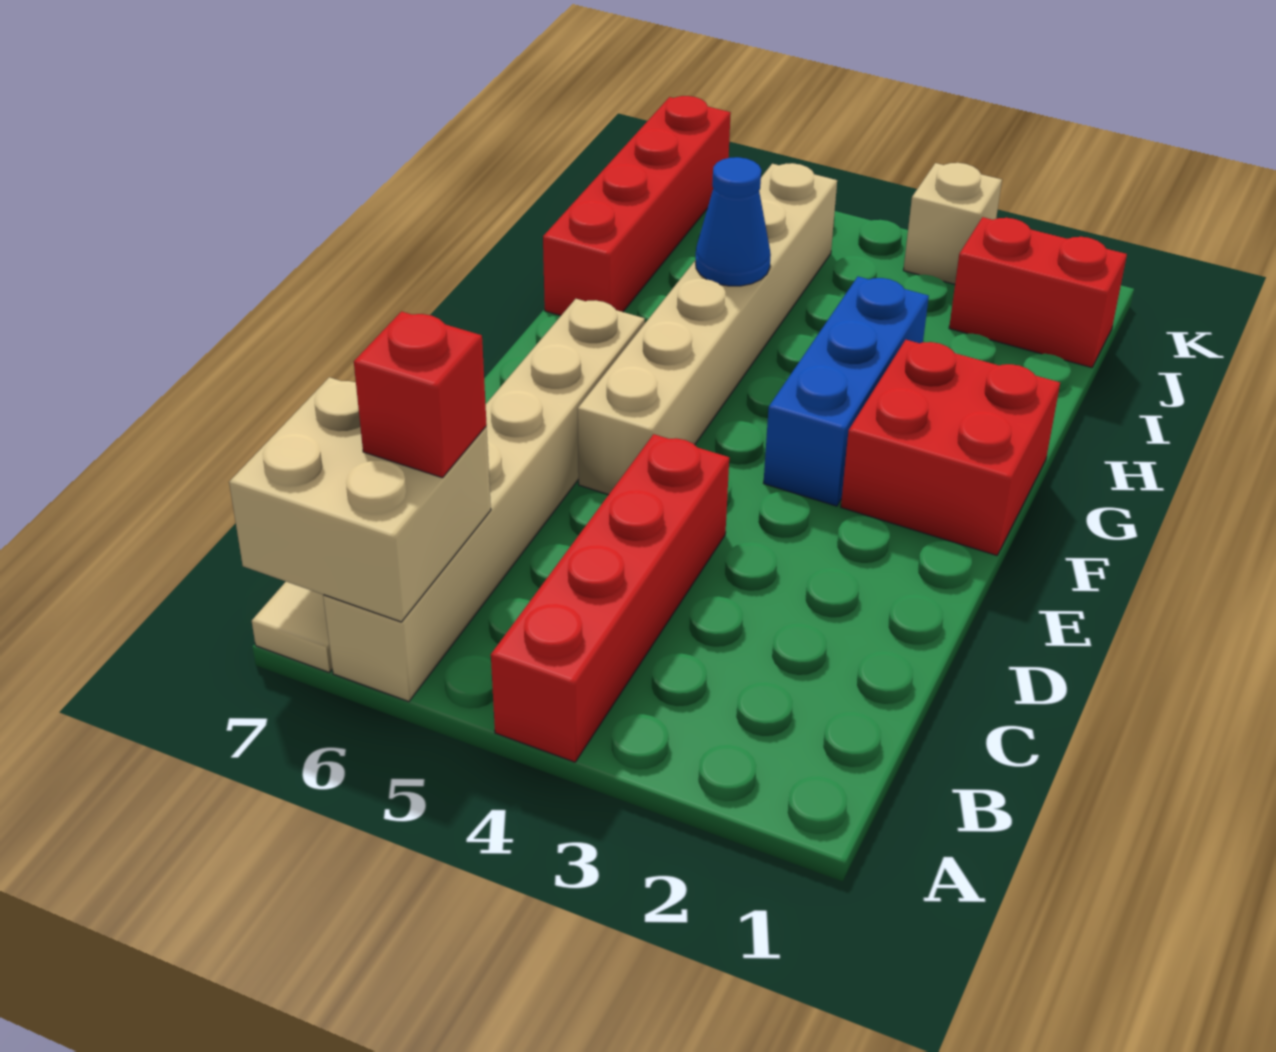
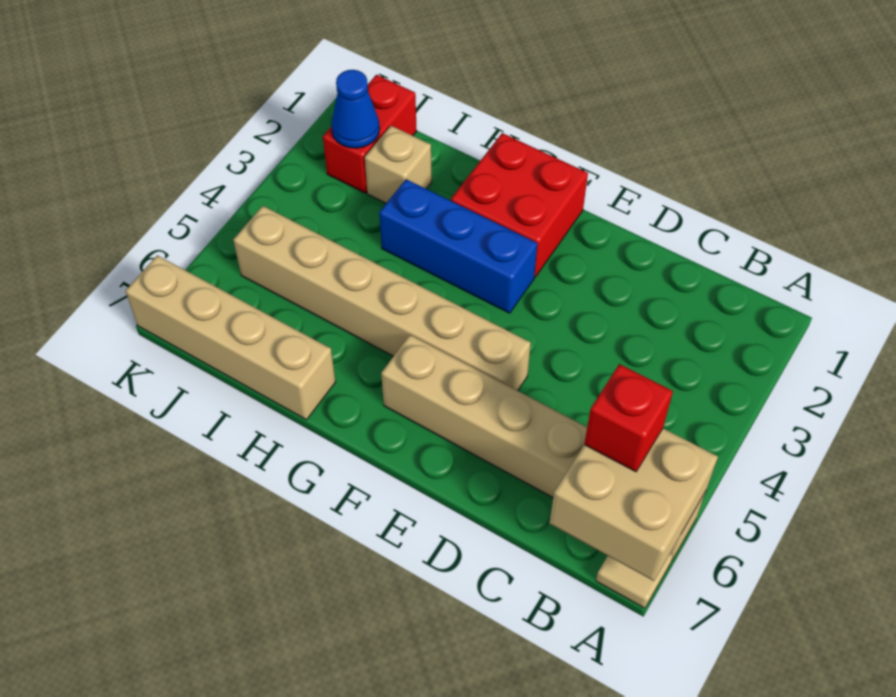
red 1x4 brick [491,434,729,762] -> none
blue 1x1 cone [695,157,771,286] -> blue 1x1 cone moved to [331,70,380,148]
red 1x4 brick [543,96,731,316] -> tan 1x4 brick [125,255,336,420]
tan 1x1 brick [904,163,1002,284] -> tan 1x1 brick moved to [365,126,432,203]

